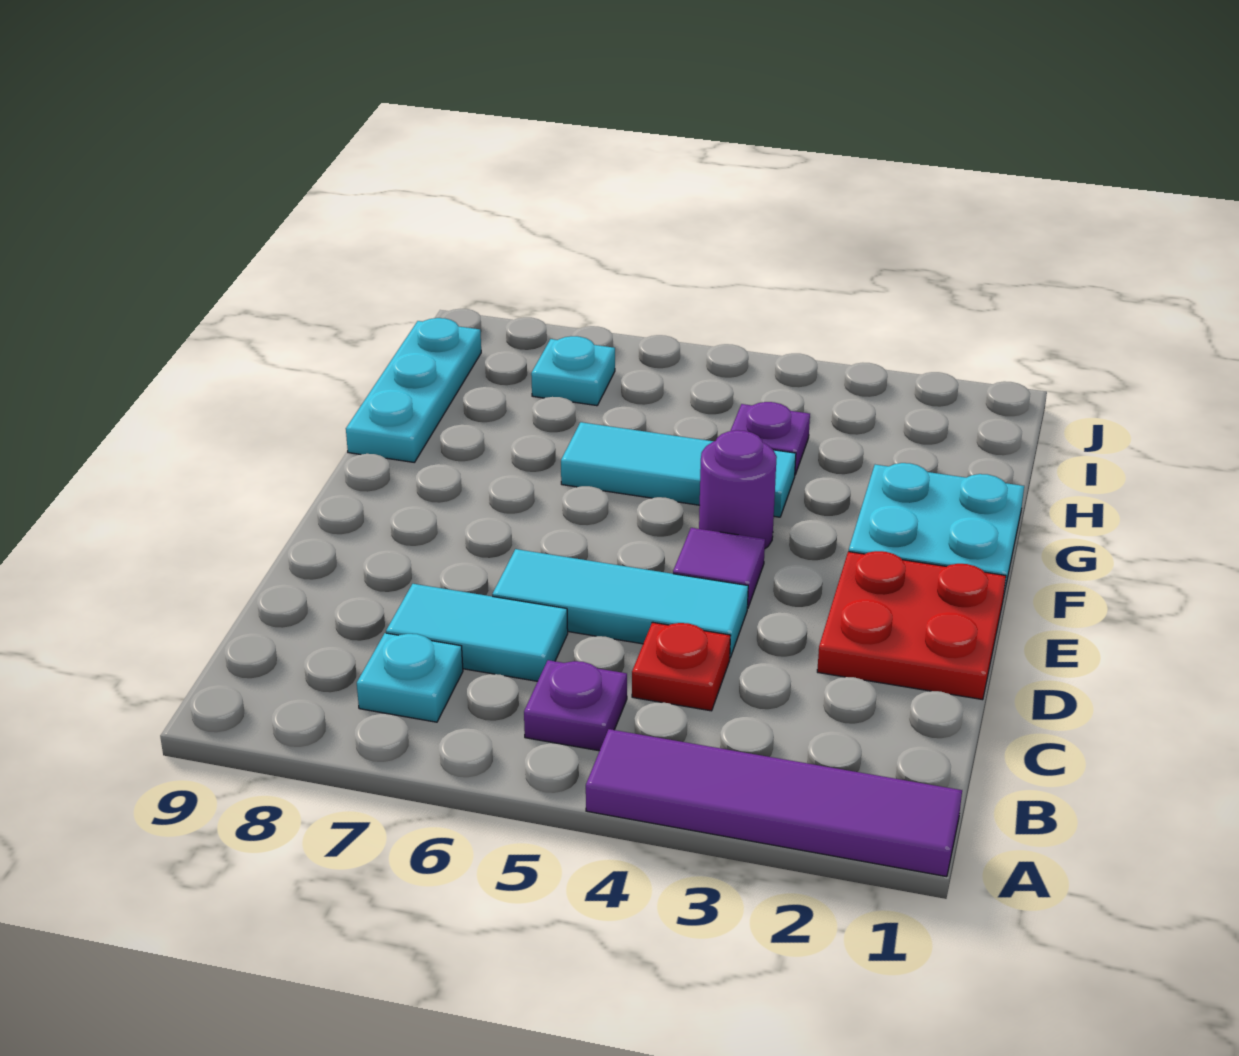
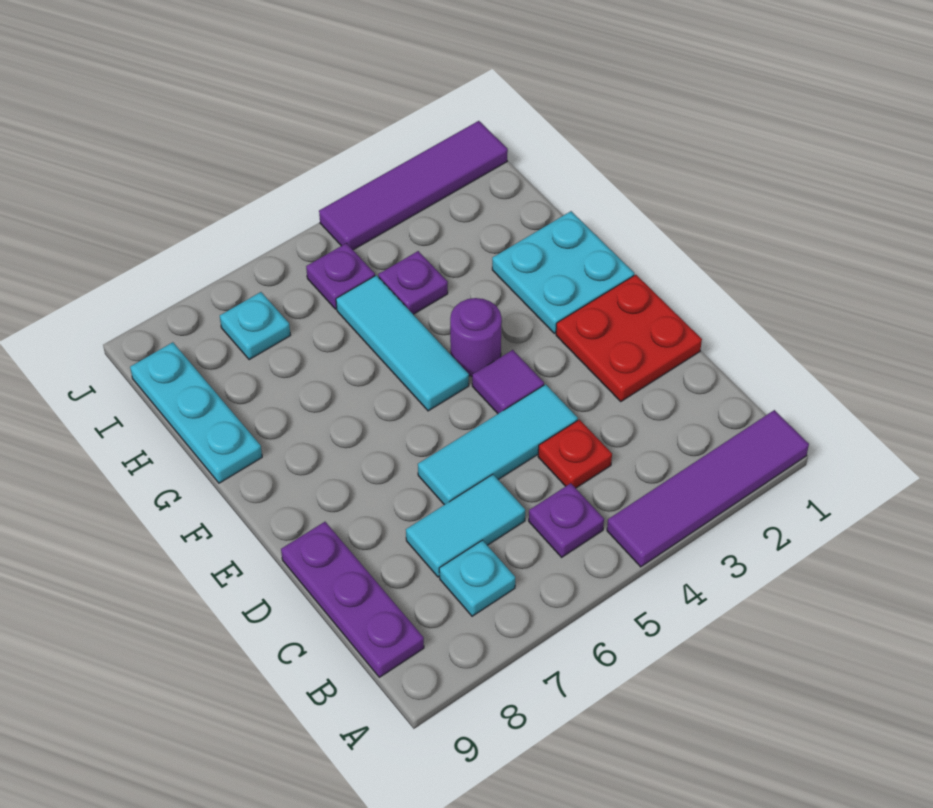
none -> purple 1x3 plate [281,522,424,677]
cyan 1x3 tile [561,422,796,517] -> cyan 1x3 tile turned to [336,275,469,411]
none -> purple 1x1 plate [306,243,375,309]
none -> purple 1x4 tile [319,121,508,250]

